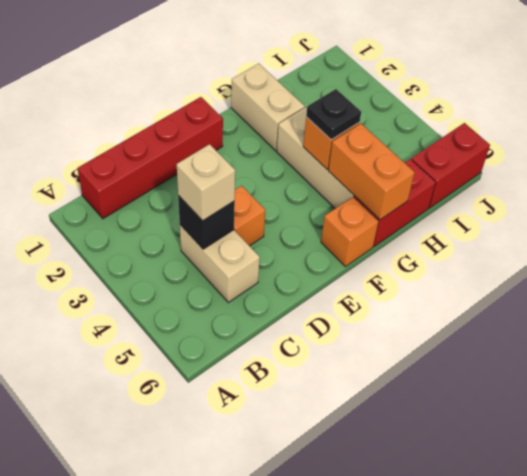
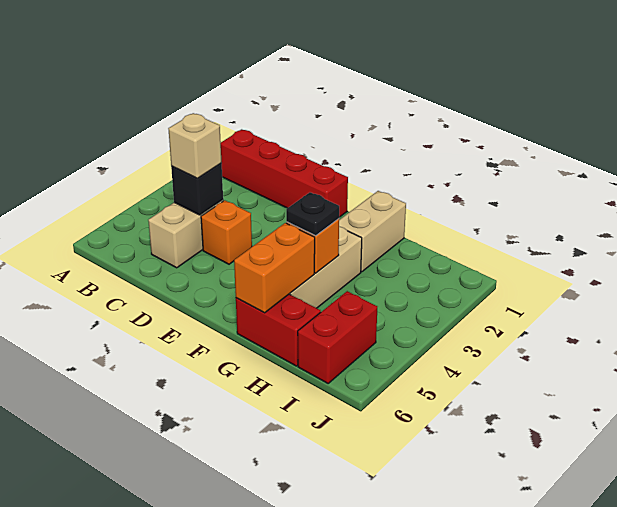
orange 1x1 brick [321,197,378,267] -> none
red 1x2 brick [411,123,490,208] -> red 1x2 brick turned to [298,291,377,383]

